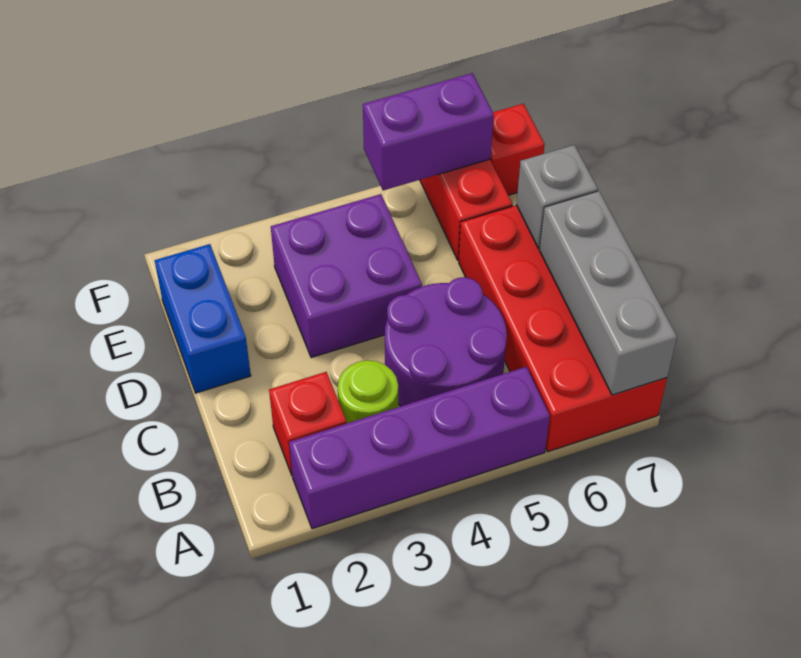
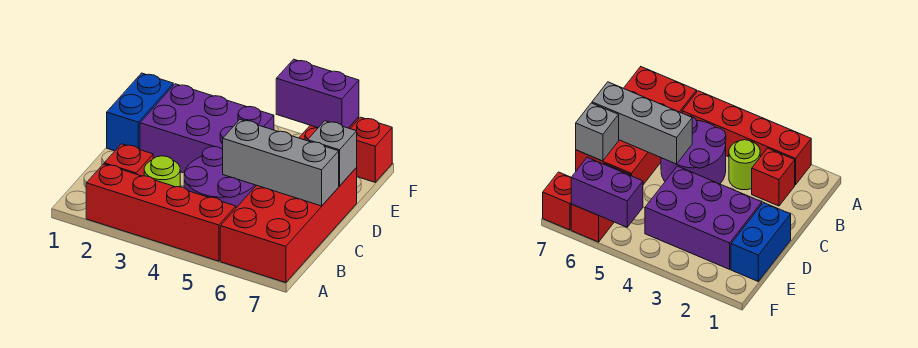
purple 1x4 brick [289,367,550,529] -> red 1x4 brick [86,164,236,261]
grey 1x3 brick [539,191,677,395] -> grey 1x3 brick turned to [223,120,339,206]
purple 2x2 brick [271,194,422,358] -> purple 2x3 brick [140,84,274,173]

